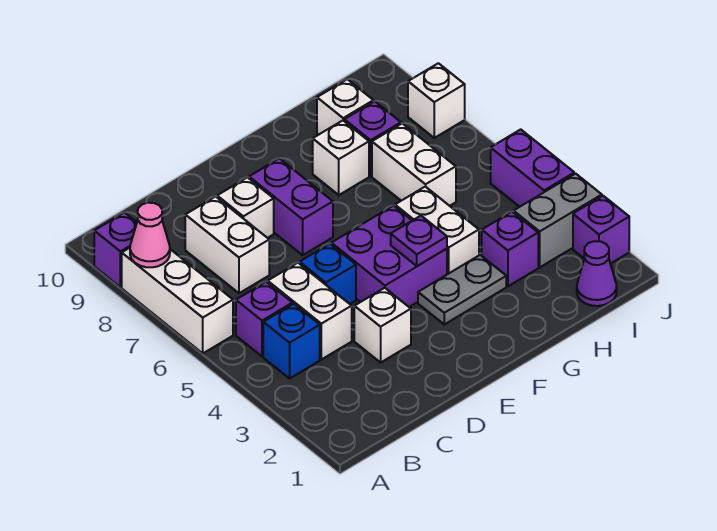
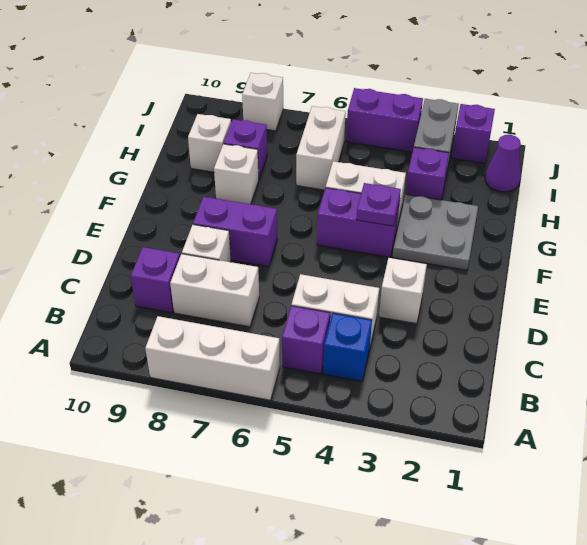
pink 1x1 cone [130,203,170,267] -> none
purple 1x1 brick [94,212,137,287] -> purple 1x1 brick moved to [131,247,180,313]
blue 1x1 brick [300,244,356,304] -> none
purple 2x2 brick [331,205,447,307] -> purple 1x2 brick [317,188,400,257]
grey 1x2 plate [418,255,506,324] -> grey 2x2 plate [392,194,478,270]
white 1x2 brick [372,123,456,206] -> white 1x2 brick turned to [296,106,346,190]

